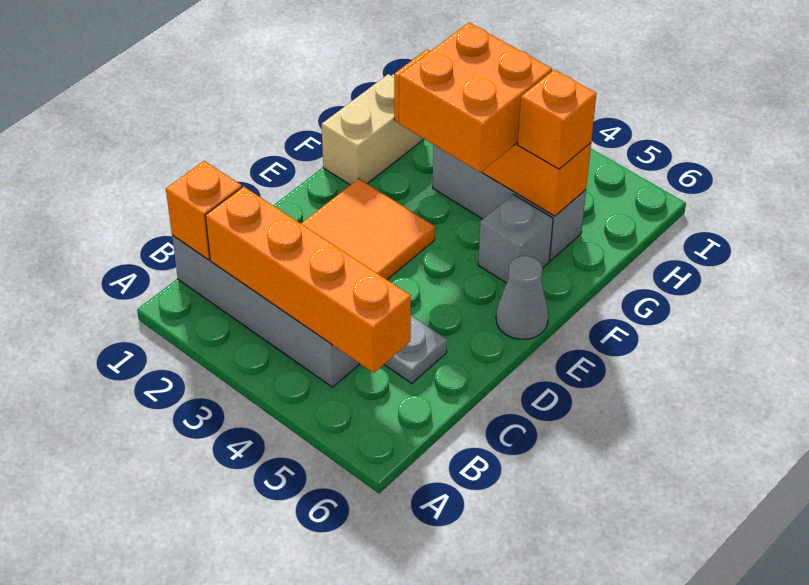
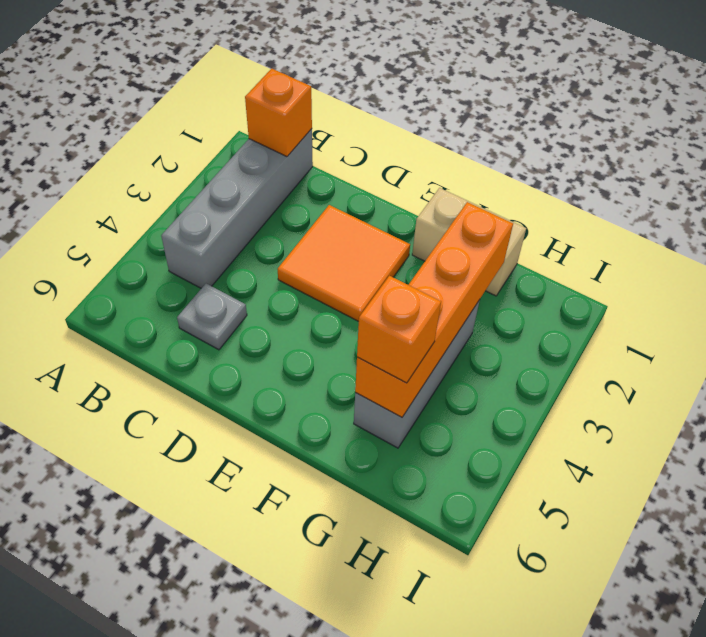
orange 1x4 brick [205,187,411,373] -> none
grey 1x1 cone [496,256,548,339] -> none
orange 2x2 brick [399,23,552,173] -> none
grey 1x1 brick [478,194,553,283] -> none

